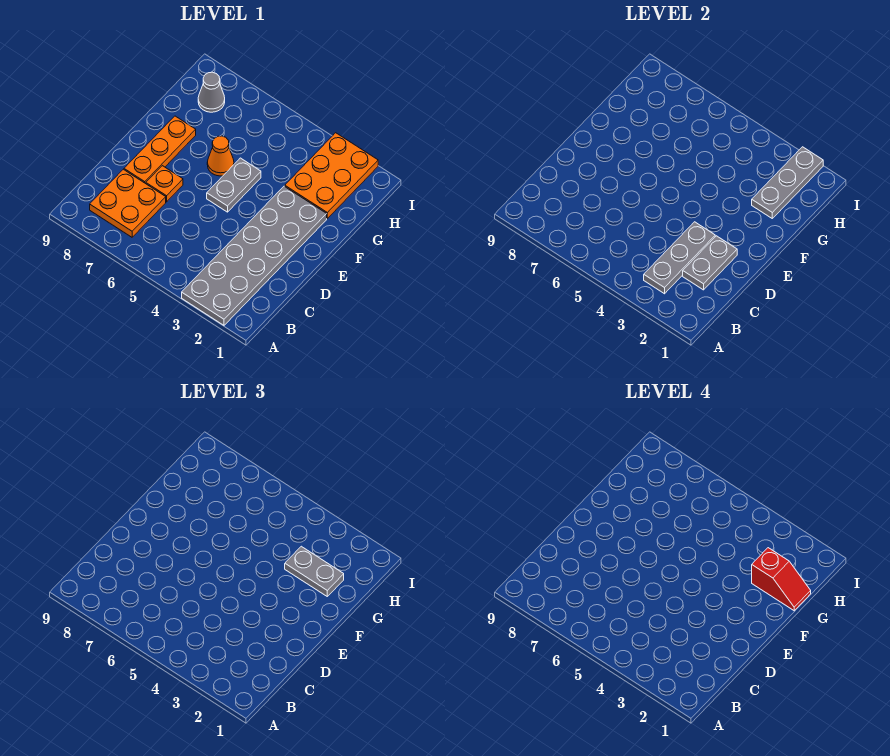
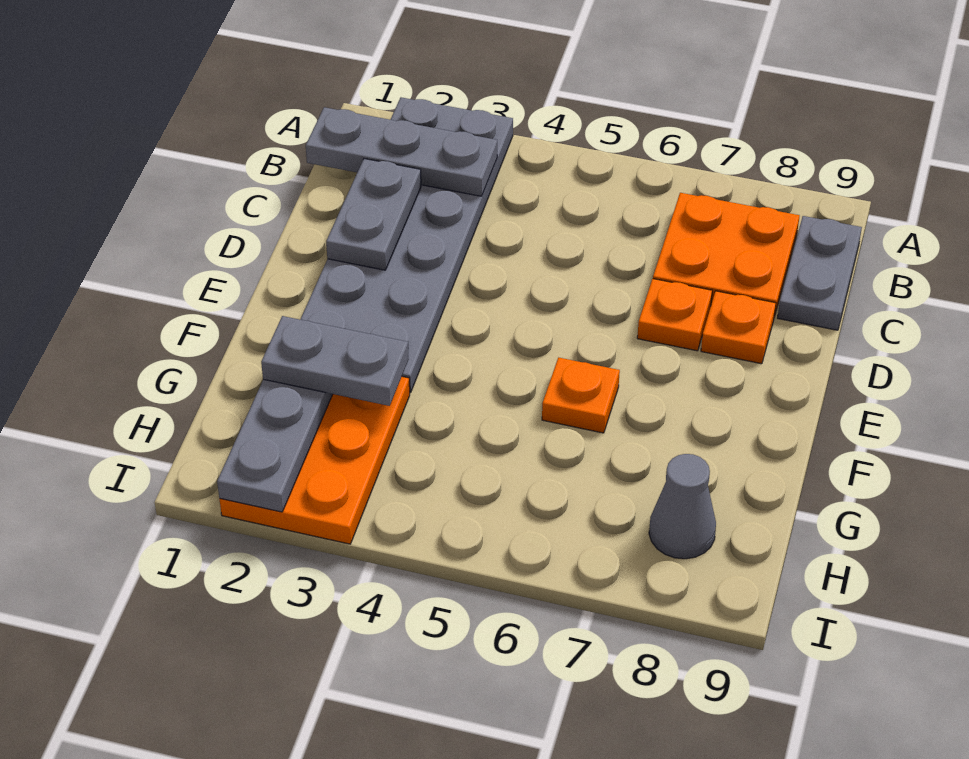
grey 1x3 plate [644,222,715,294] -> grey 1x3 plate turned to [306,107,497,196]
orange 1x3 plate [124,116,196,184] -> orange 1x1 plate [701,291,776,364]
grey 1x2 plate [207,158,261,212] -> grey 1x2 plate moved to [778,216,862,330]
orange 1x1 cone [207,136,234,176] -> orange 1x1 plate [542,358,620,433]
red 1x2 slope [752,548,811,611] -> none

